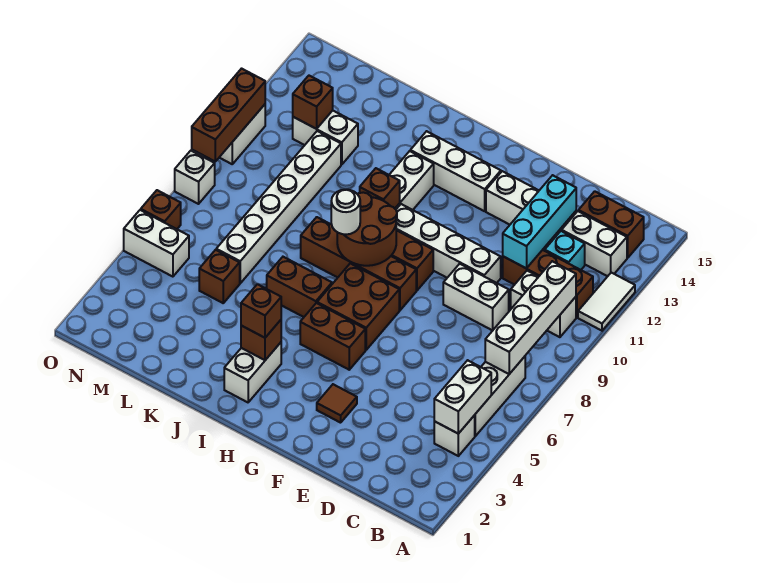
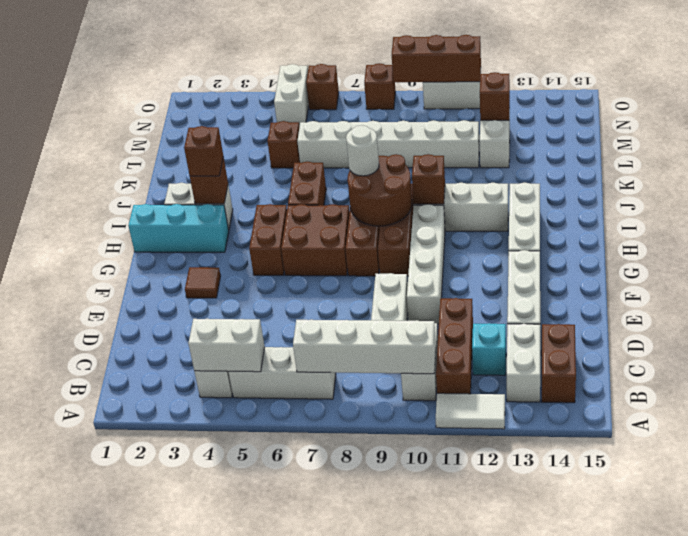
cyan 1x3 brick [503,175,576,269] -> cyan 1x3 brick moved to [128,204,229,252]
white 1x1 brick [175,151,215,204] -> brown 1x1 brick [364,63,396,109]

